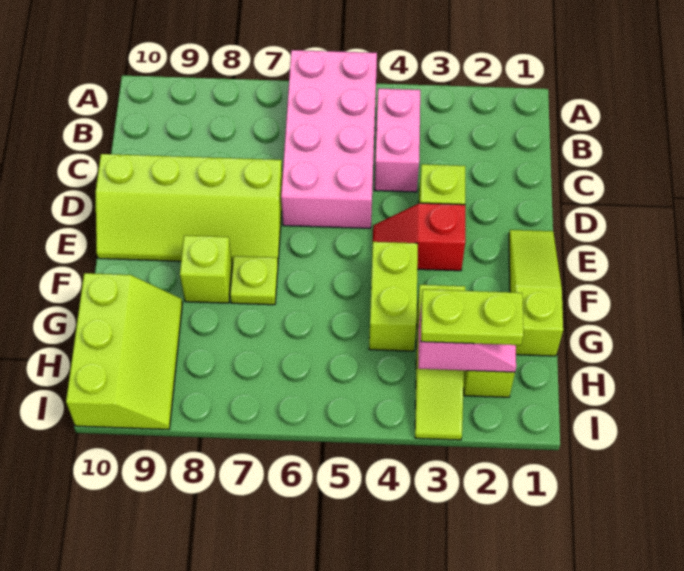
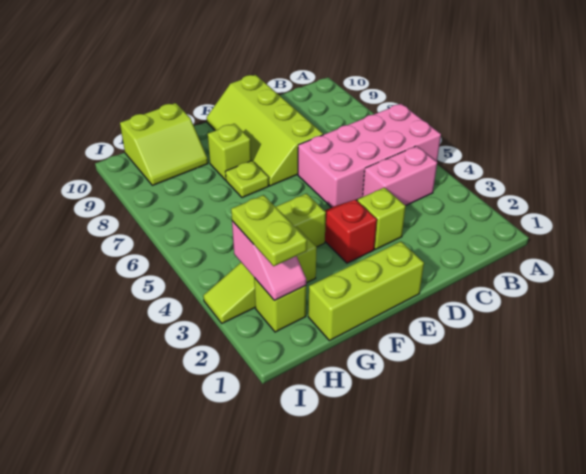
lime 1x3 slope [509,230,563,356] -> lime 1x3 brick [308,242,424,341]
lime 2x3 slope [66,273,182,429] -> lime 2x2 slope [120,103,208,185]

